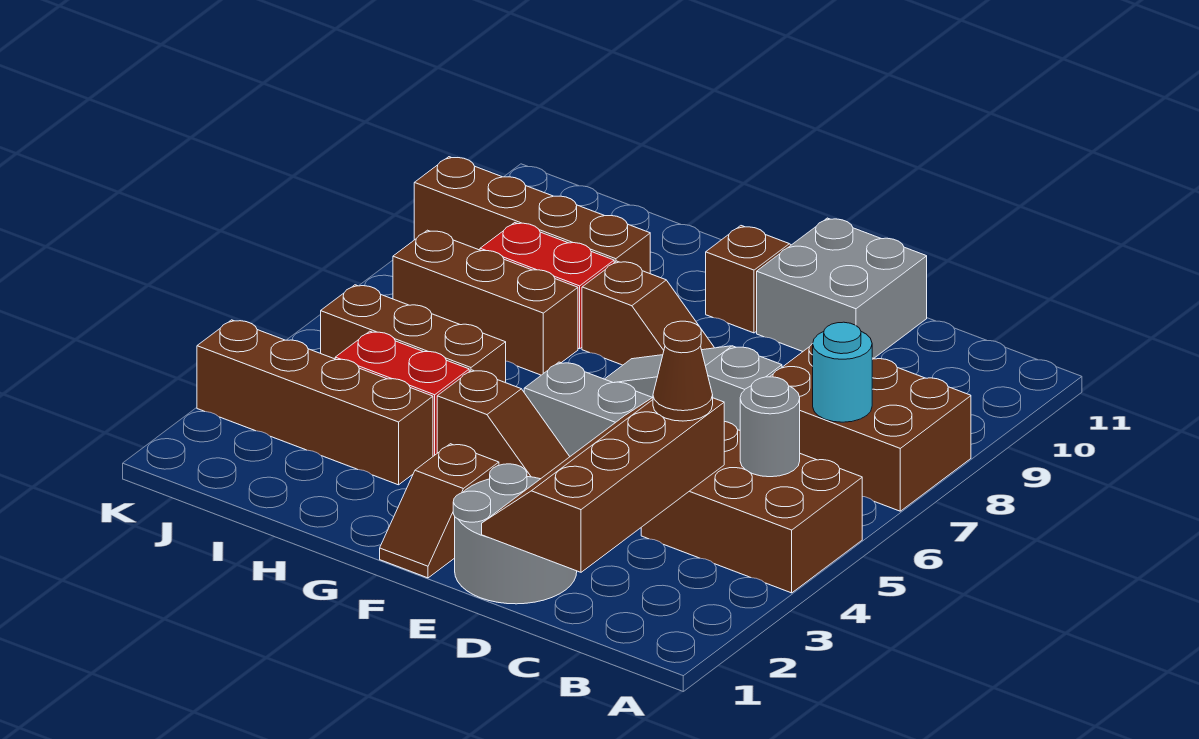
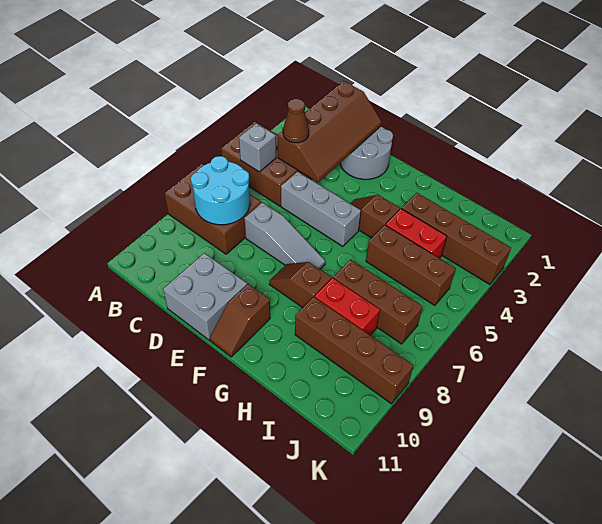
grey 1x1 round brick [740,377,800,477] -> grey 1x1 brick [239,123,276,172]
cyan 1x1 round brick [813,322,872,422] -> cyan 2x2 round brick [191,156,250,225]
brown 1x2 slope [380,444,499,578] -> none

